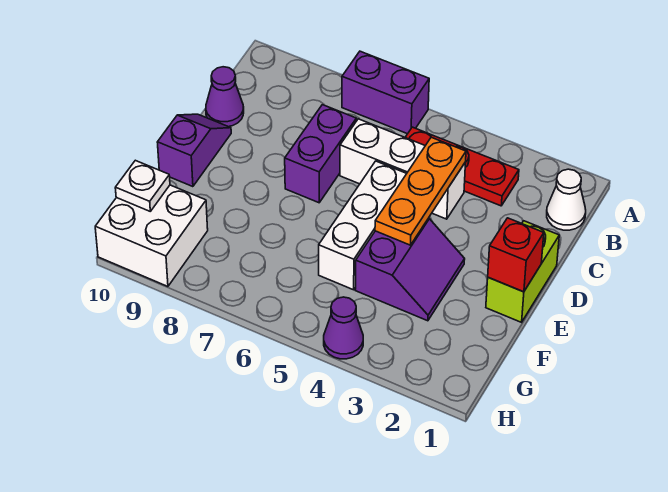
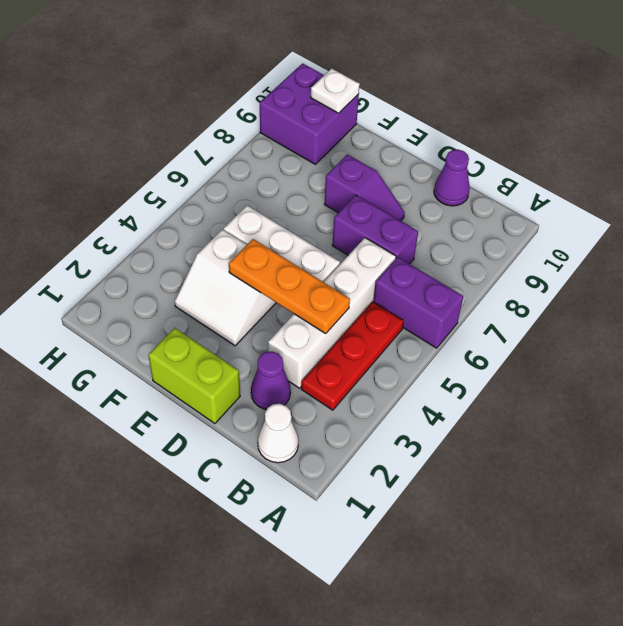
purple 1x2 brick [342,51,429,134] -> purple 1x2 brick turned to [373,257,463,348]
white 1x3 brick [340,119,466,219] -> white 1x4 brick [268,238,396,388]
purple 1x2 slope [157,114,231,187] -> purple 1x2 slope moved to [324,154,405,221]
red 1x1 brick [488,218,544,292] -> none
purple 2x2 slope [355,218,465,321] -> white 2x2 slope [175,229,276,346]
white 2x2 brick [95,185,208,286] -> purple 2x2 brick [260,63,359,165]
purple 1x1 cone [324,297,363,359] -> purple 1x1 cone moved to [251,351,291,410]

